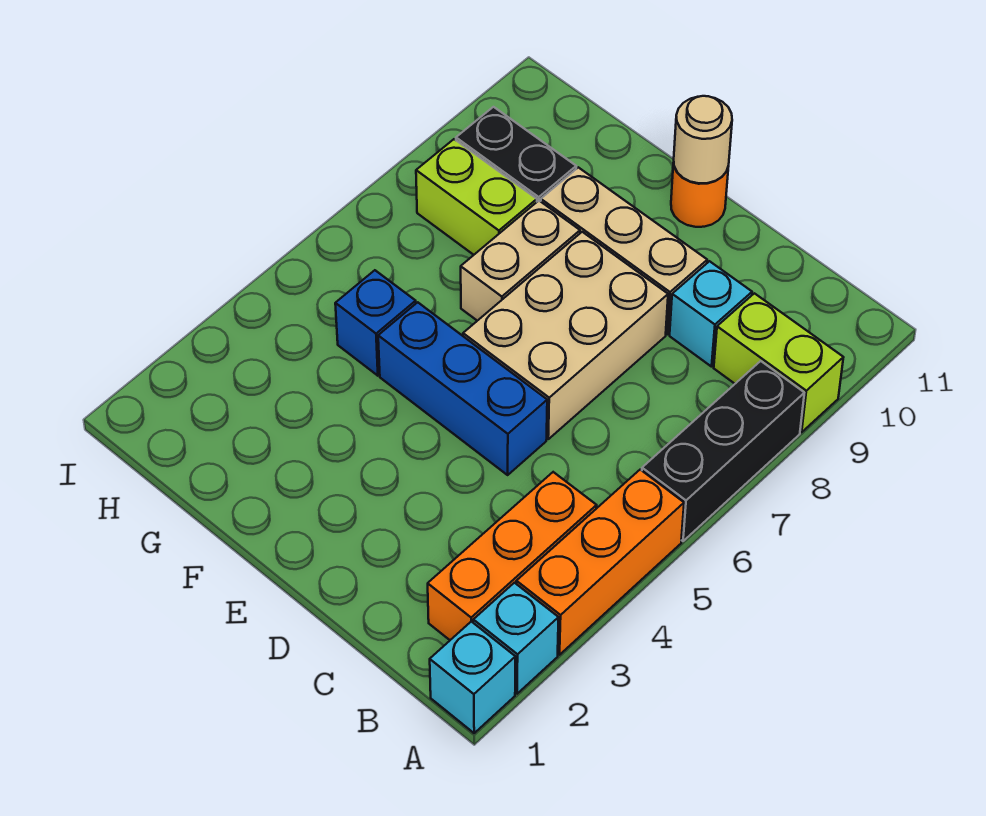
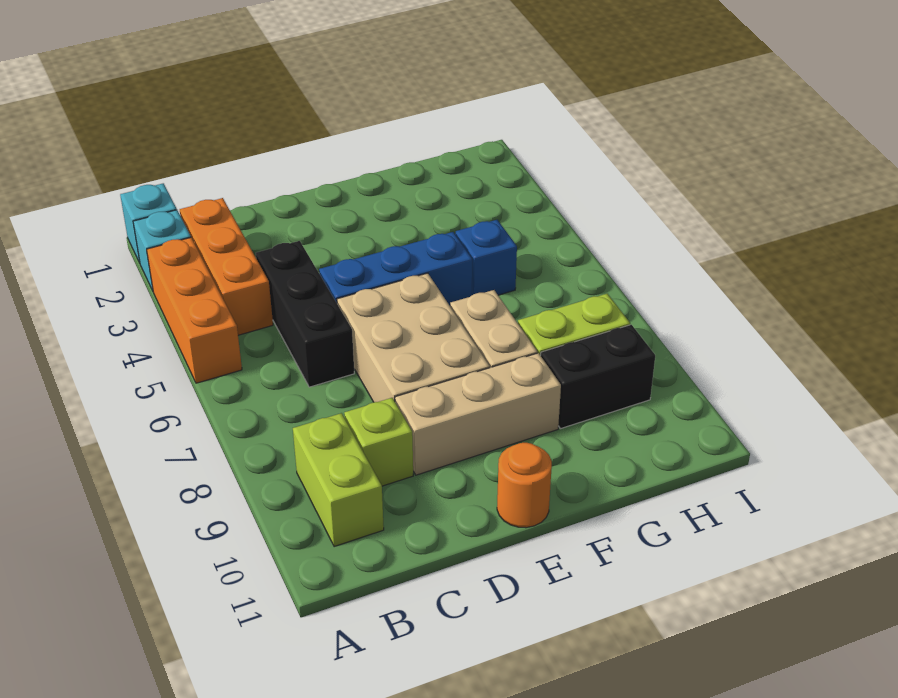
black 1x3 brick [642,361,804,541] -> black 1x3 brick moved to [256,241,354,387]
lime 1x2 brick [714,293,844,432] -> lime 1x2 brick turned to [293,413,384,547]
cyan 1x1 brick [670,261,752,367] -> lime 1x1 brick [344,398,413,486]
tan 1x1 round brick [674,96,732,183] -> none

